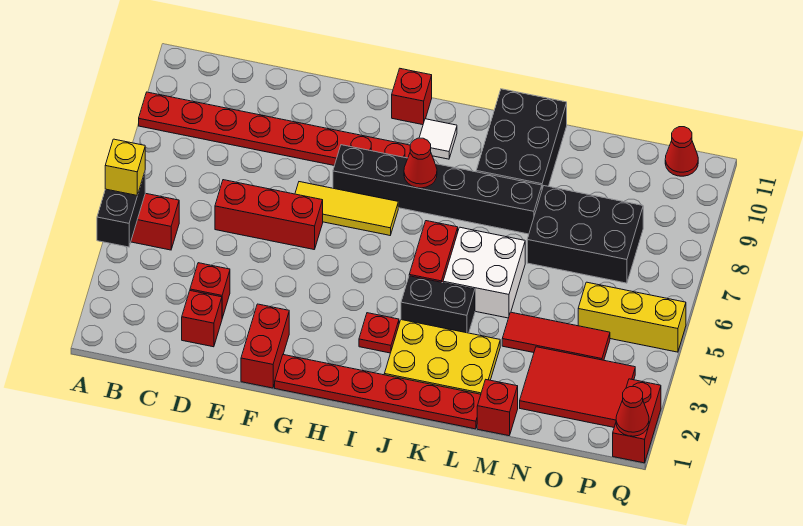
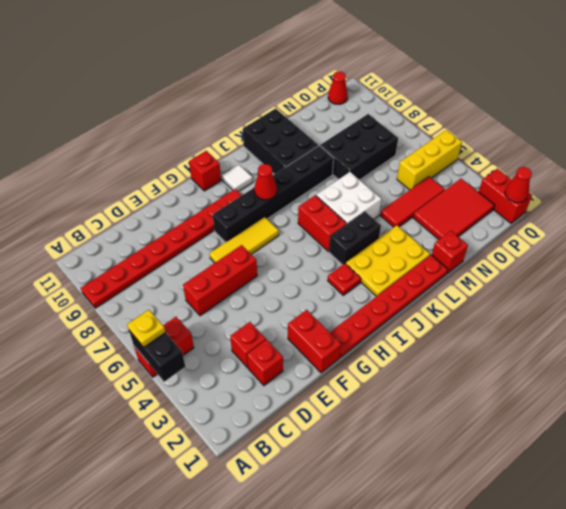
yellow 1x1 brick [105,139,145,195] -> yellow 1x1 plate [127,310,165,347]

